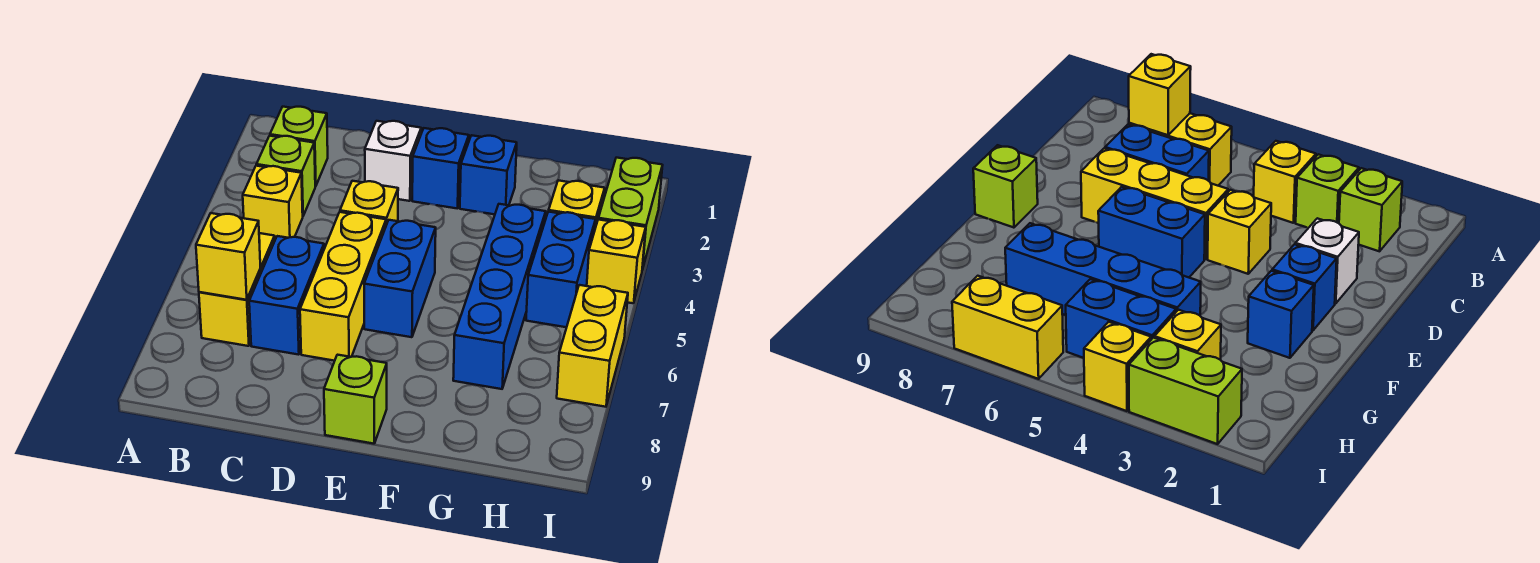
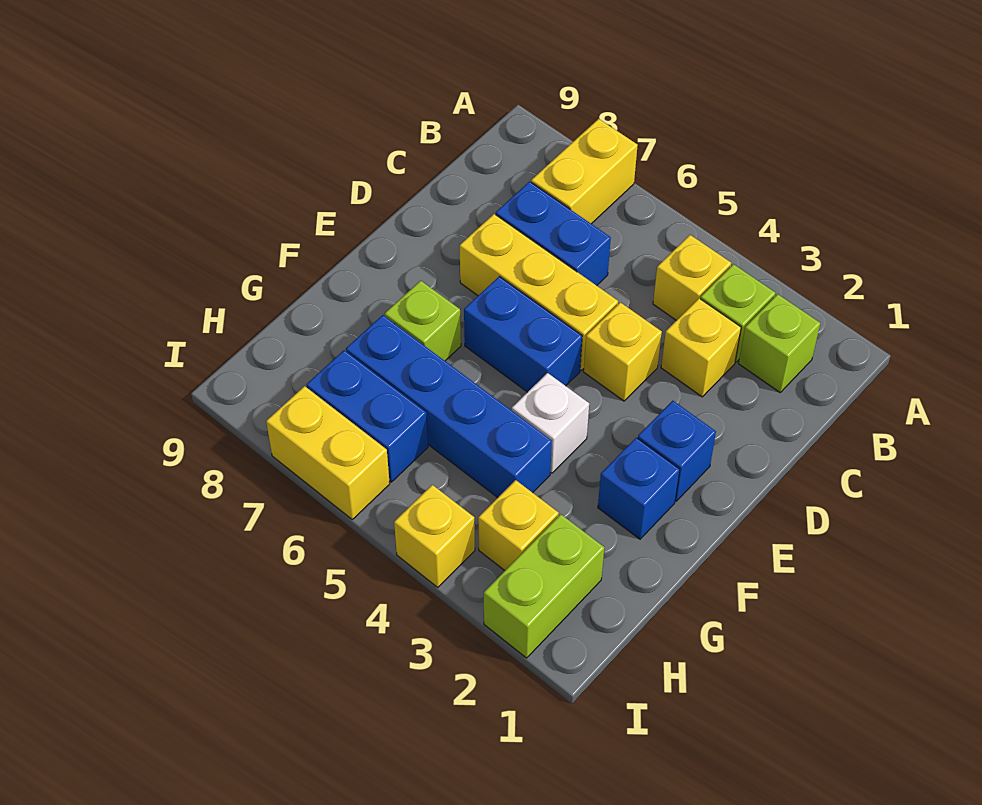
yellow 1x2 brick [199,233,275,346] -> yellow 1x2 brick turned to [531,119,638,224]
yellow 1x1 brick [196,213,261,300] -> yellow 1x1 brick moved to [661,298,741,397]
white 1x1 brick [365,121,421,201] -> white 1x1 brick moved to [512,373,589,473]
lime 1x1 brick [324,355,387,444] -> lime 1x1 brick moved to [385,281,461,361]
blue 1x2 brick [526,212,596,327] -> blue 1x2 brick moved to [307,350,428,482]
lime 1x2 brick [598,158,663,269] -> lime 1x2 brick turned to [484,514,604,658]

